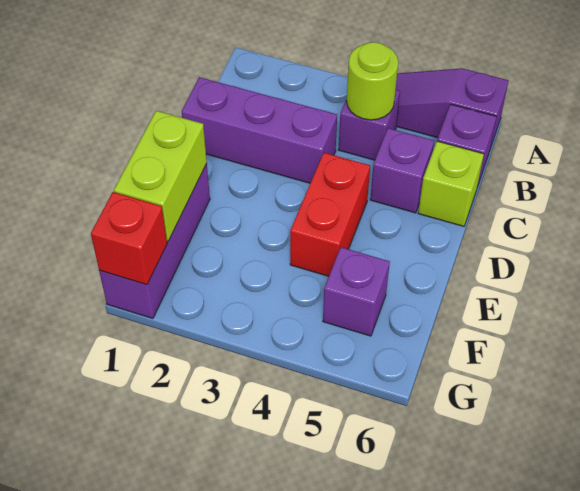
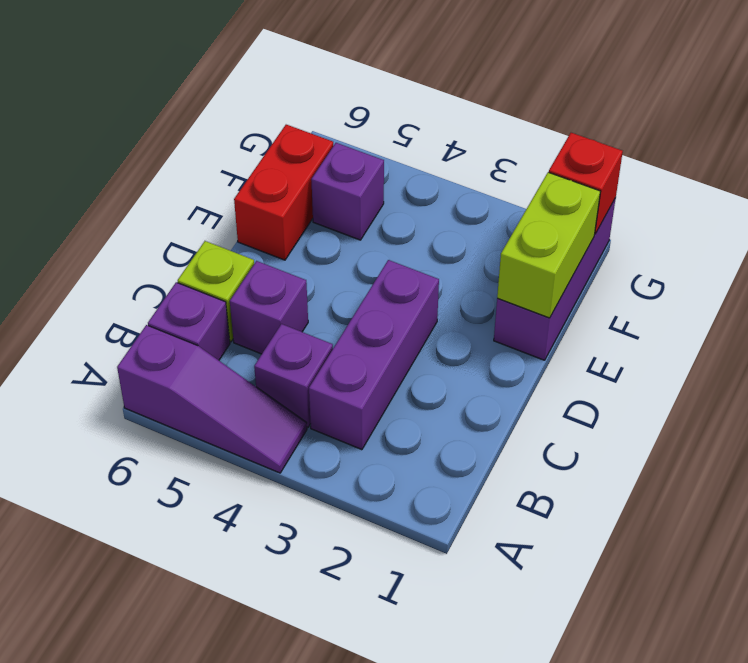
lime 1x1 round brick [347,42,398,120] -> none
purple 1x3 brick [182,77,337,183] -> purple 1x3 brick turned to [309,260,439,450]
red 1x2 brick [290,153,370,276] -> red 1x2 brick moved to [234,125,334,260]

